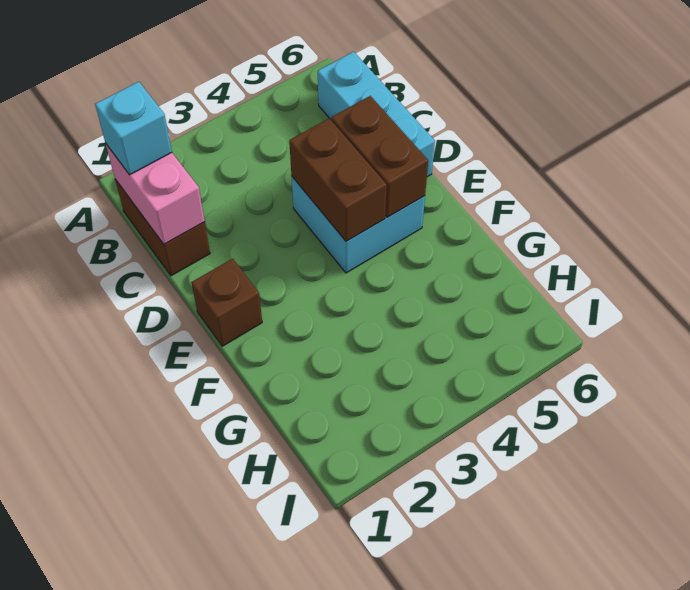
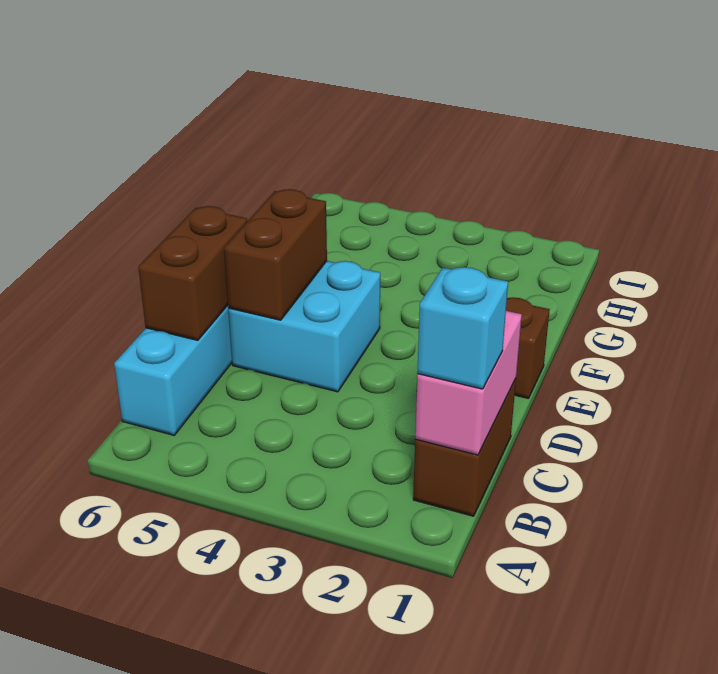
brown 1x2 brick [289,118,387,241] -> brown 1x2 brick moved to [138,206,247,340]

